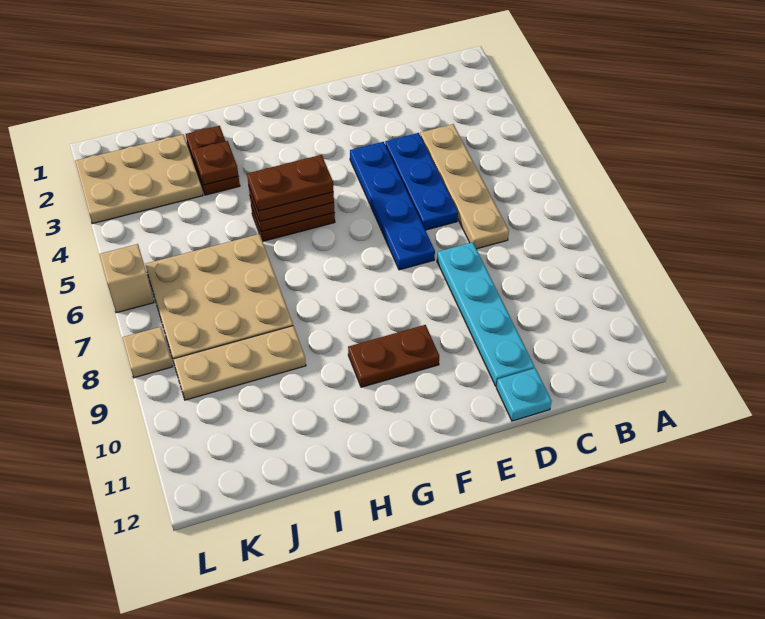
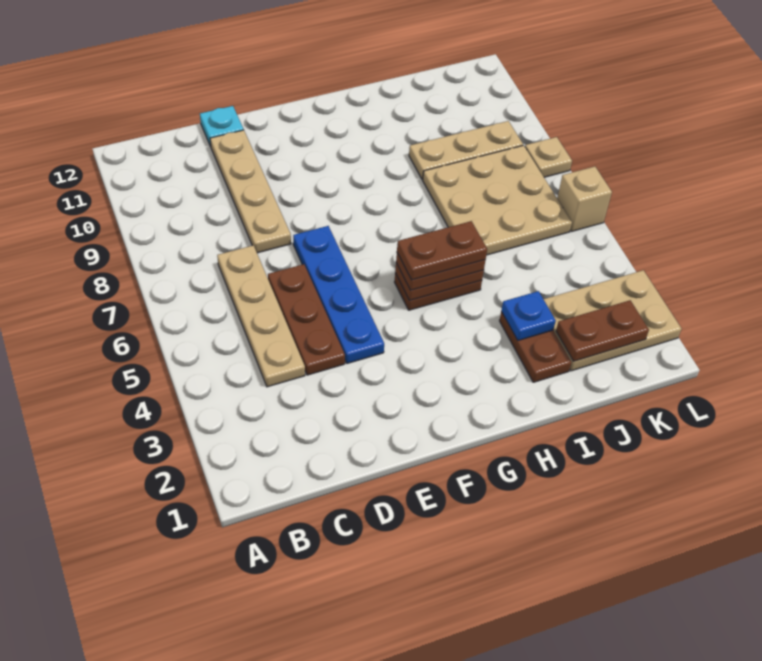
blue 1x3 plate [385,133,458,230] -> brown 1x3 plate [268,264,345,375]
cyan 1x4 plate [437,242,534,386] -> tan 1x4 plate [210,130,291,253]
brown 1x2 plate [348,325,439,387] -> brown 1x2 plate moved to [556,300,649,361]
brown 1x1 plate [193,141,238,185] -> blue 1x1 plate [501,291,556,340]

